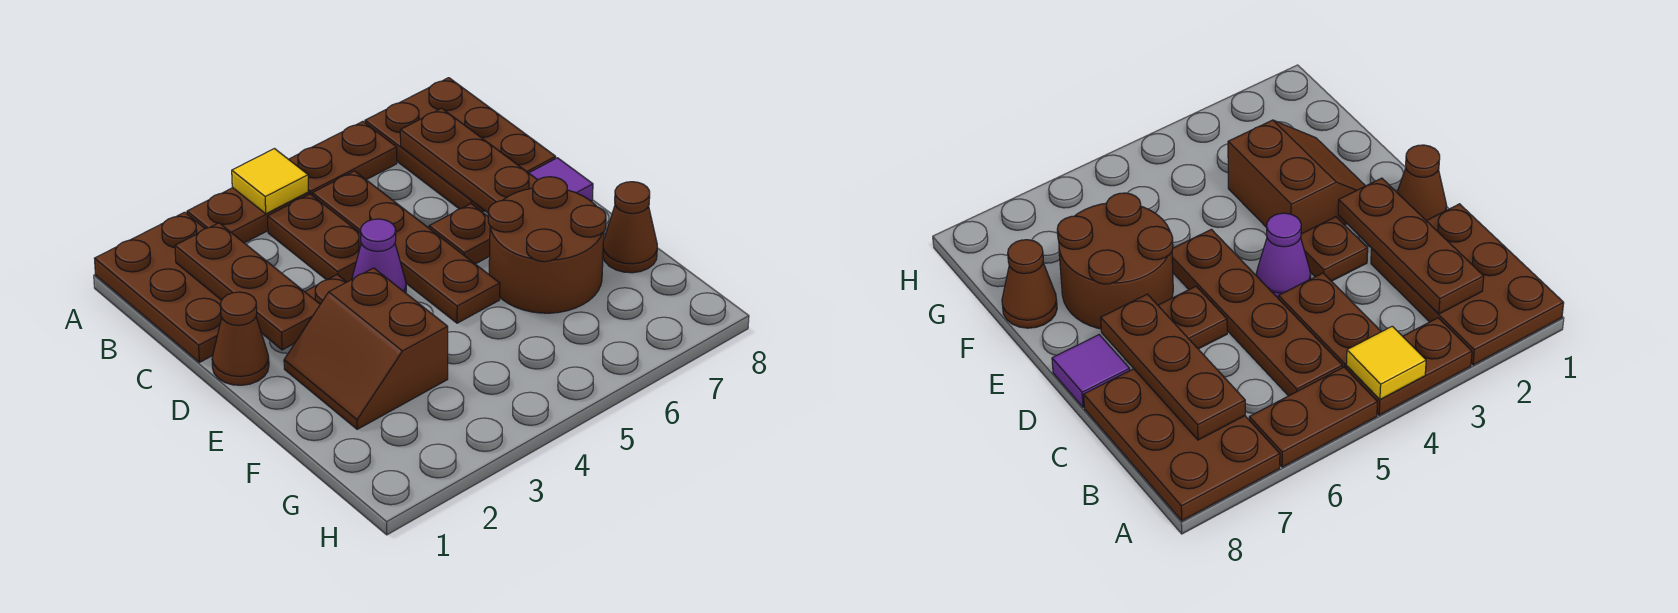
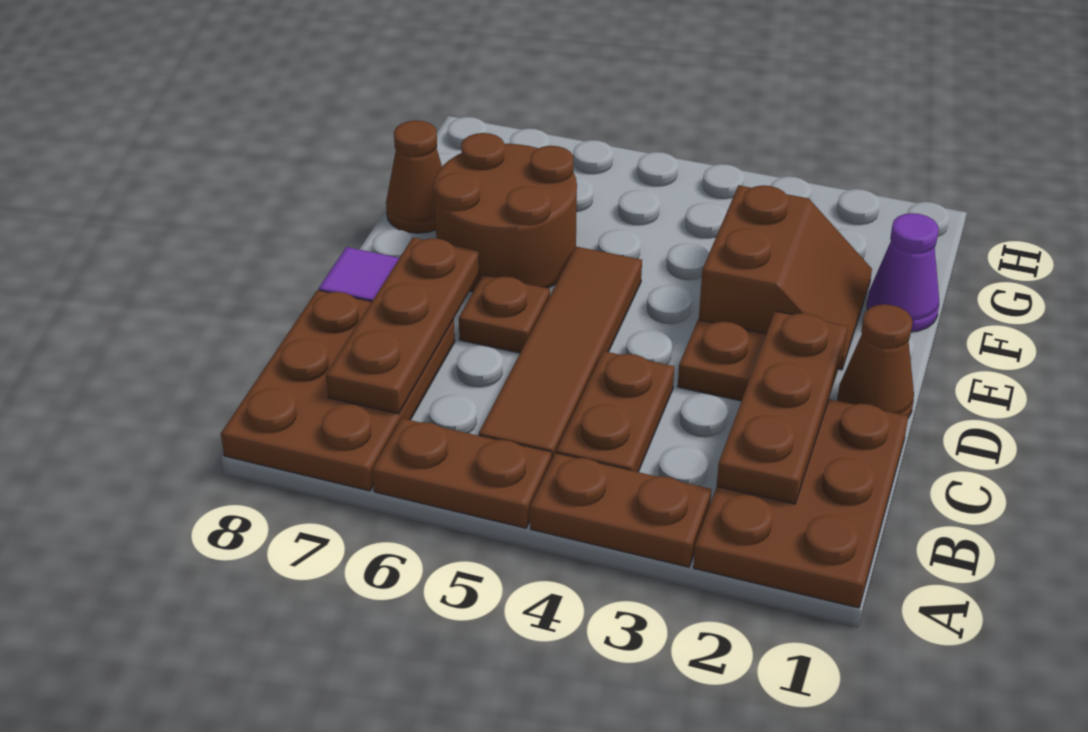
yellow 1x1 tile [232,149,309,214] -> none
brown 1x4 plate [312,171,500,323] -> brown 1x4 tile [479,247,642,460]
purple 1x1 cone [352,219,406,293] -> purple 1x1 cone moved to [867,213,939,332]

